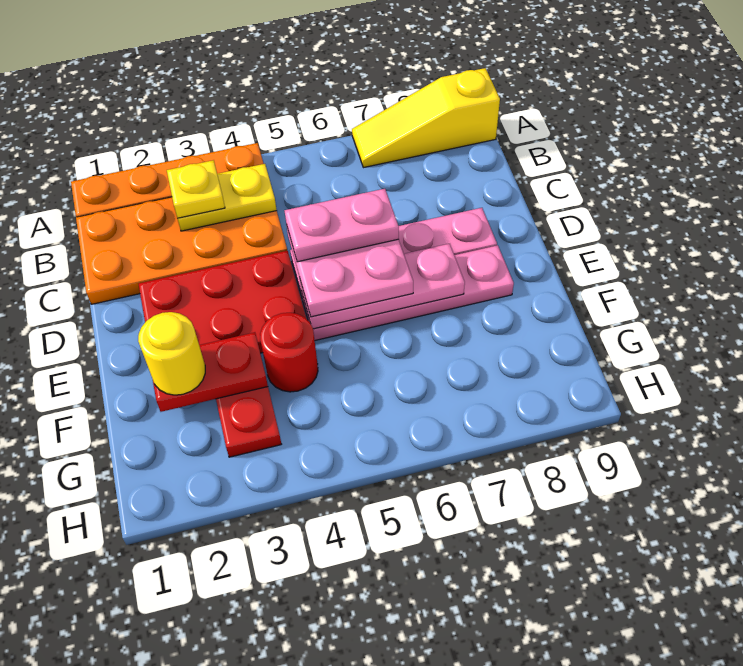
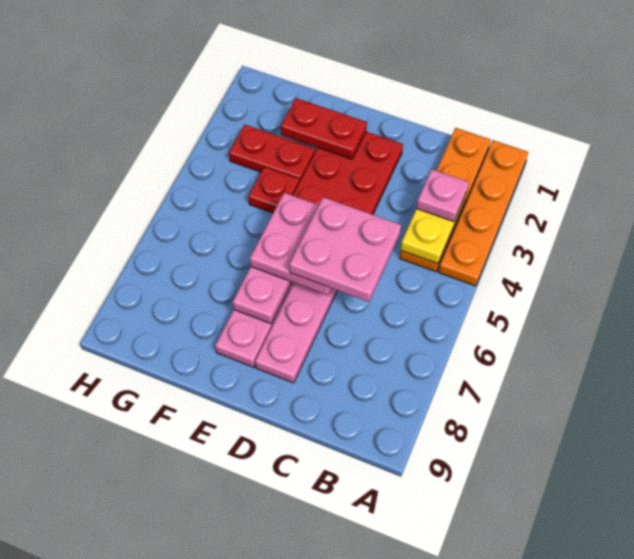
yellow 1x3 slope [352,68,500,168] -> none
orange 2x4 plate [76,197,287,304] -> orange 1x4 plate [400,128,491,272]
yellow 1x1 plate [167,160,225,218] -> pink 1x1 plate [416,169,469,222]
pink 1x2 plate [284,189,399,262] -> pink 2x2 plate [289,197,401,302]
red 1x2 plate [153,332,268,412] -> red 1x2 plate turned to [281,98,367,159]
yellow 1x1 round brick [138,312,205,395] -> none
red 1x1 round brick [260,313,318,392] -> red 1x1 plate [248,167,299,213]

